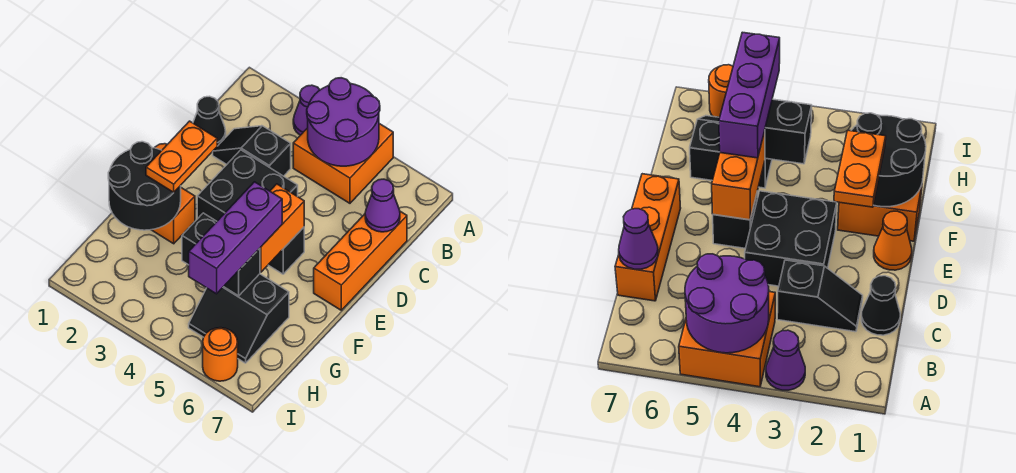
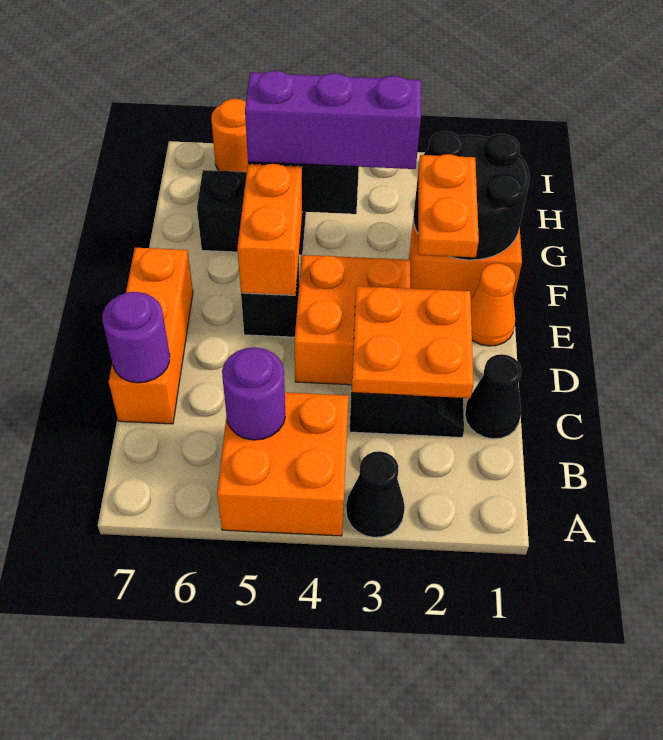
purple 1x1 cone [293,85,320,135] -> black 1x1 cone [346,451,405,537]
purple 2x2 round brick [307,78,380,166] -> purple 1x1 round brick [222,347,285,440]
none -> orange 2x2 plate [352,286,473,398]
purple 1x1 cone [365,179,400,232] -> purple 1x1 round brick [102,292,170,383]
black 2x2 brick [197,150,298,221] -> orange 2x2 brick [295,255,410,385]
purple 1x3 brick [189,182,282,294] -> purple 1x3 brick turned to [245,71,421,169]

